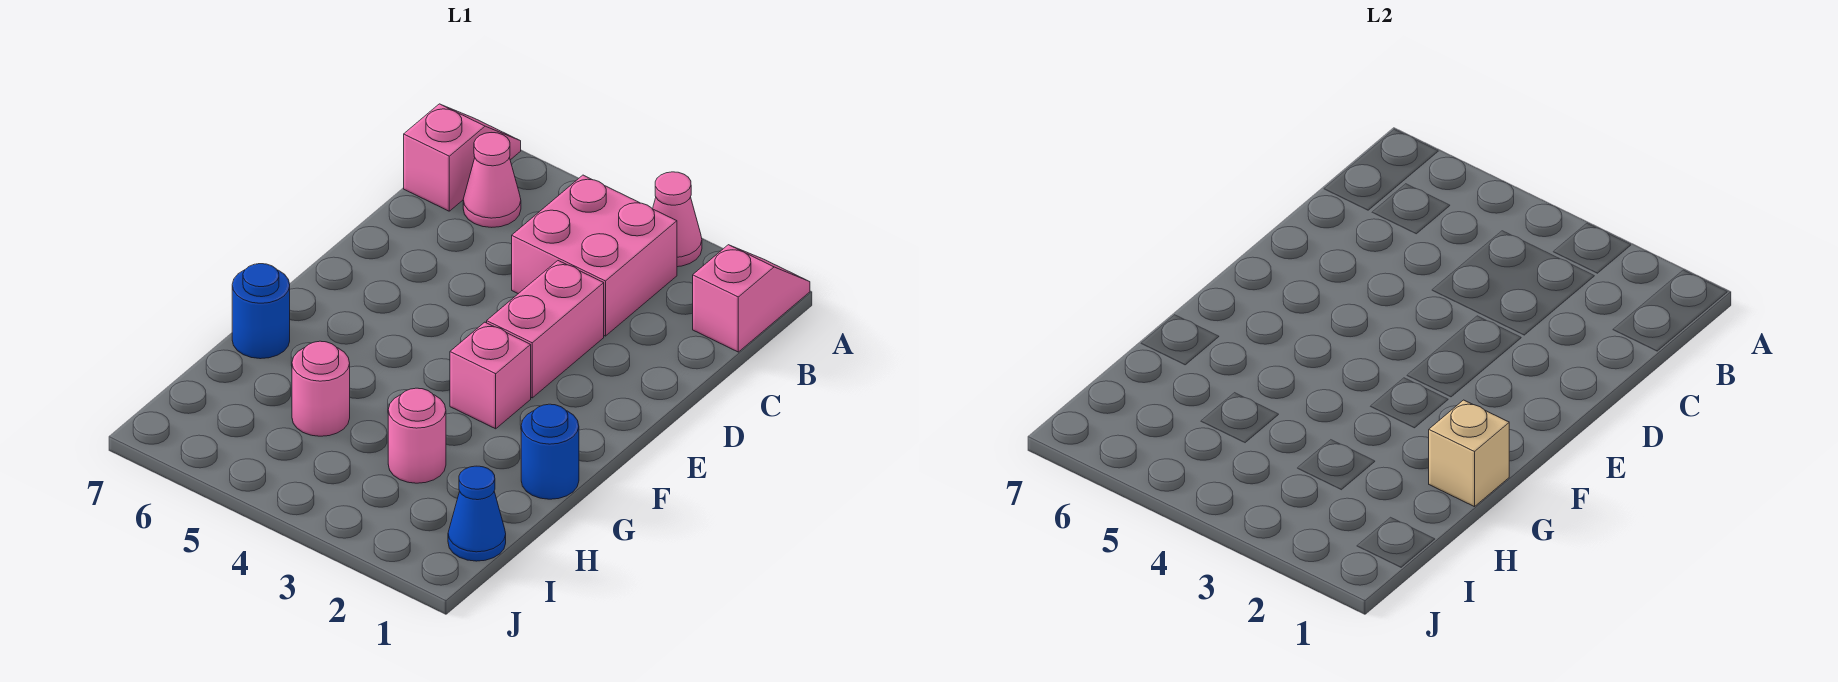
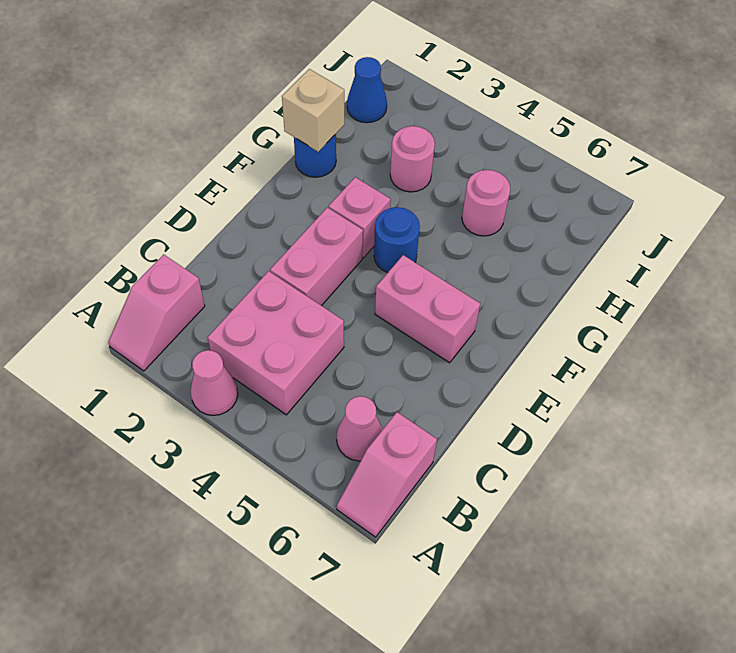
none -> pink 1x2 brick [375,255,480,363]
blue 1x1 round brick [232,264,290,359] -> blue 1x1 round brick moved to [374,207,420,272]

